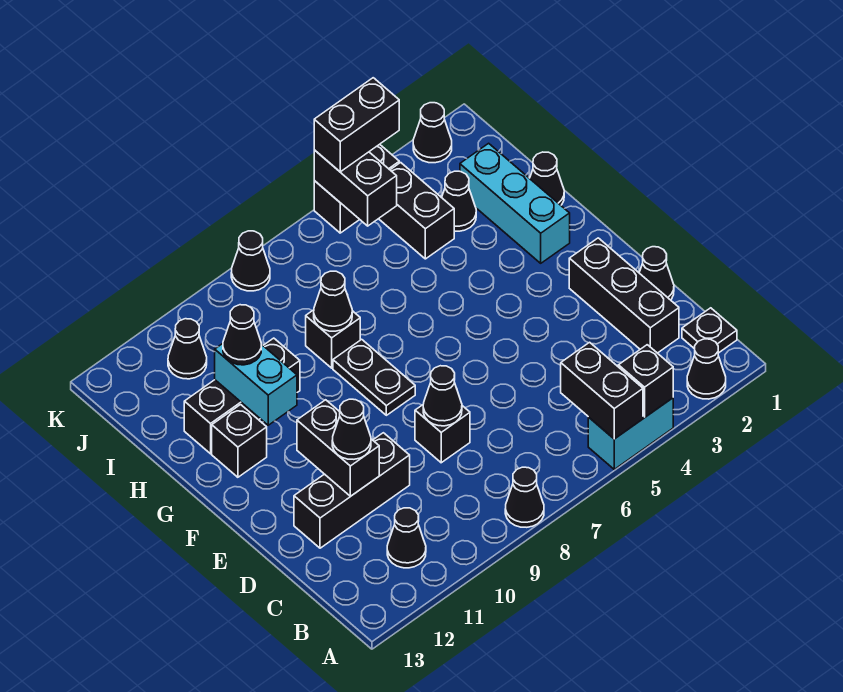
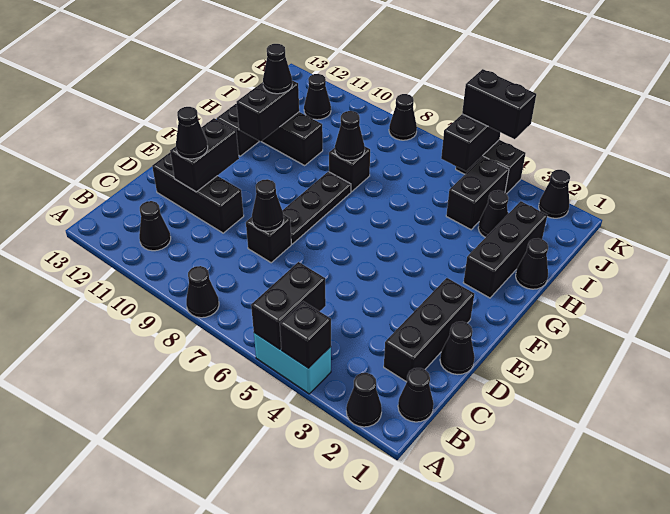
black 1x1 plate [682,308,737,353] -> black 1x1 cone [398,368,434,422]
black 1x2 plate [333,339,415,415] -> black 1x3 plate [282,172,351,244]
cyan 1x3 brick [460,143,570,263] -> black 1x3 brick [463,201,547,298]
cyan 1x2 brick [215,344,297,425] -> black 1x2 brick [237,80,299,142]

